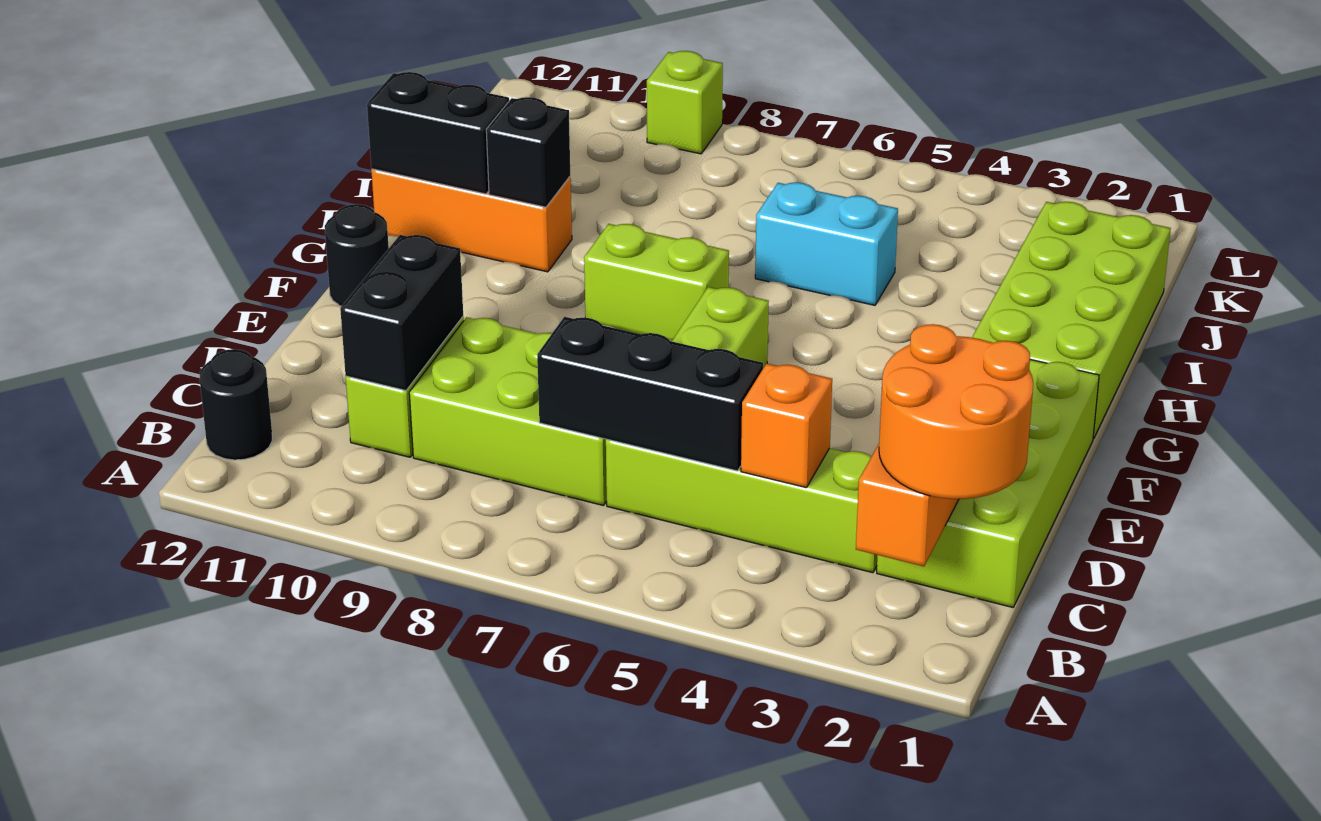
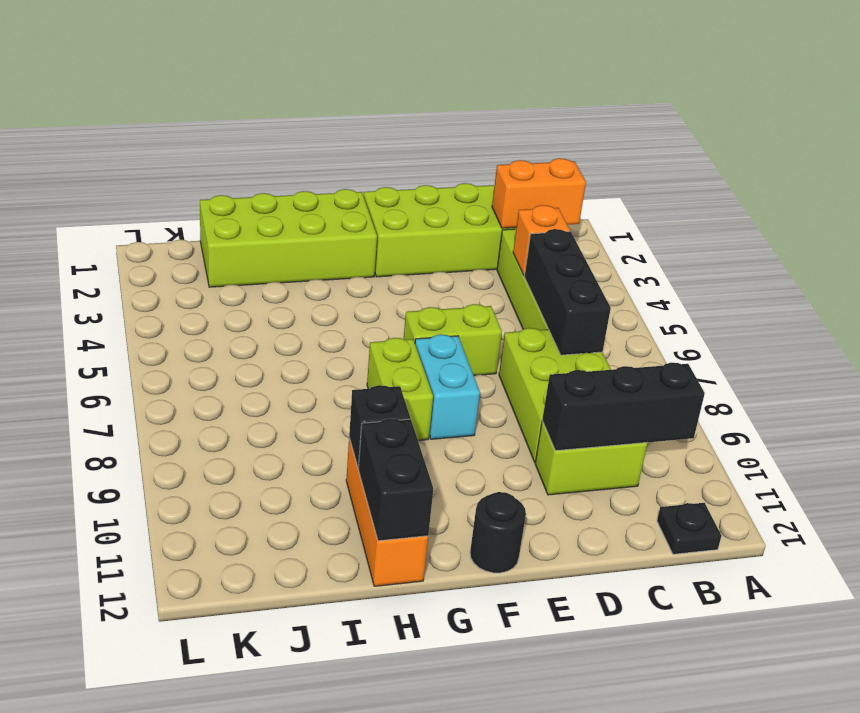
orange 2x2 round brick [879,324,1033,499] -> none
black 1x1 round brick [200,349,272,460] -> black 1x1 plate [657,503,721,554]
black 1x2 brick [340,235,463,390] -> black 1x3 brick [542,363,705,451]
cyan 1x2 brick [755,182,898,305] -> cyan 1x2 brick moved to [415,334,480,439]
lime 1x1 brick [647,51,723,154] -> none

